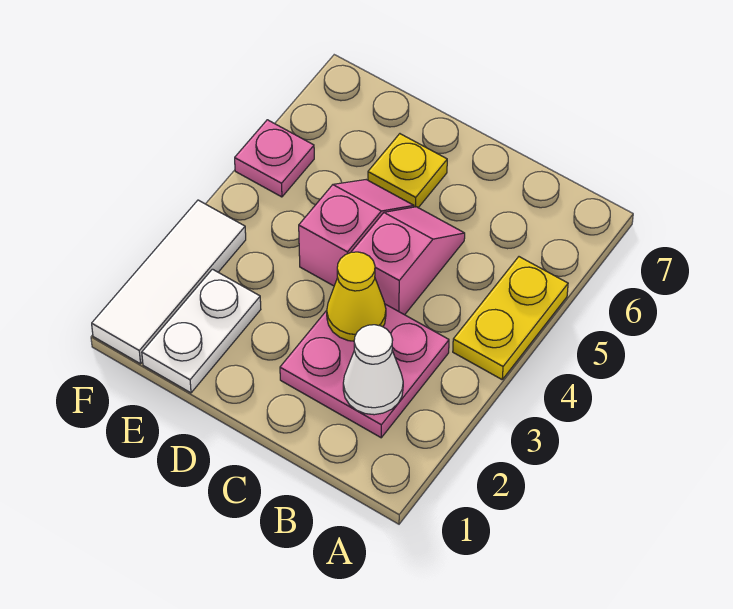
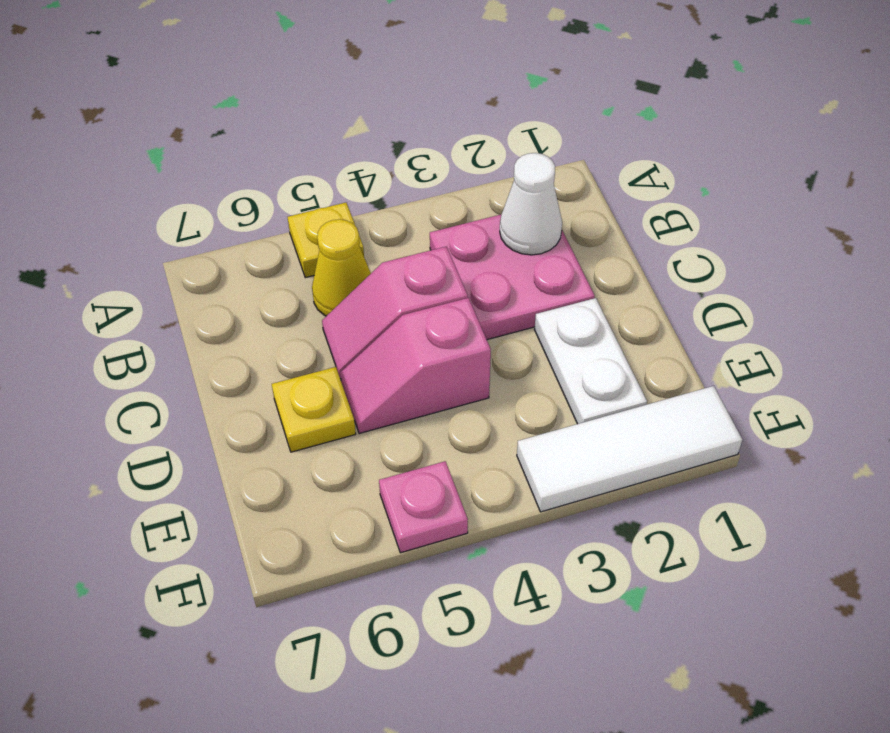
yellow 1x2 plate [453,257,568,379] -> yellow 1x1 plate [288,203,364,278]
yellow 1x1 cone [327,252,386,341] -> yellow 1x1 cone moved to [312,219,371,316]
white 1x2 plate [142,269,261,393] -> white 1x2 plate turned to [534,298,647,424]

